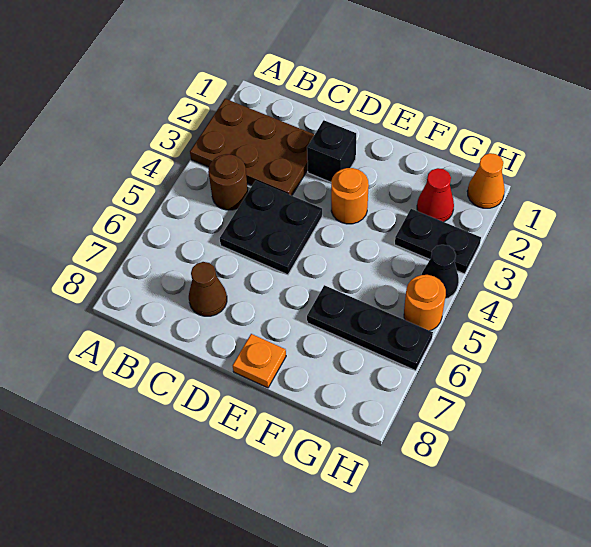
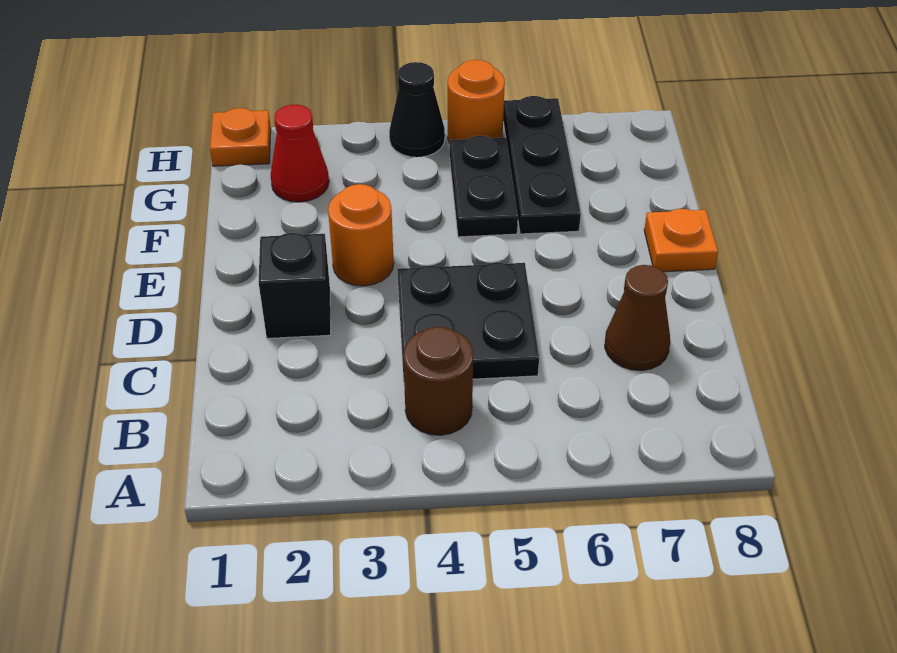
brown 2x3 plate [190,99,315,196] -> none
black 1x2 plate [395,209,481,274] -> black 1x2 plate moved to [450,136,518,237]
orange 1x1 cone [467,153,505,208] -> orange 1x1 plate [210,108,271,166]

